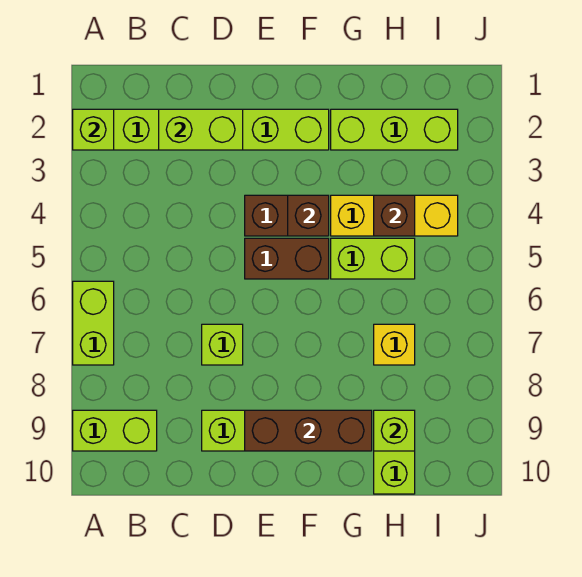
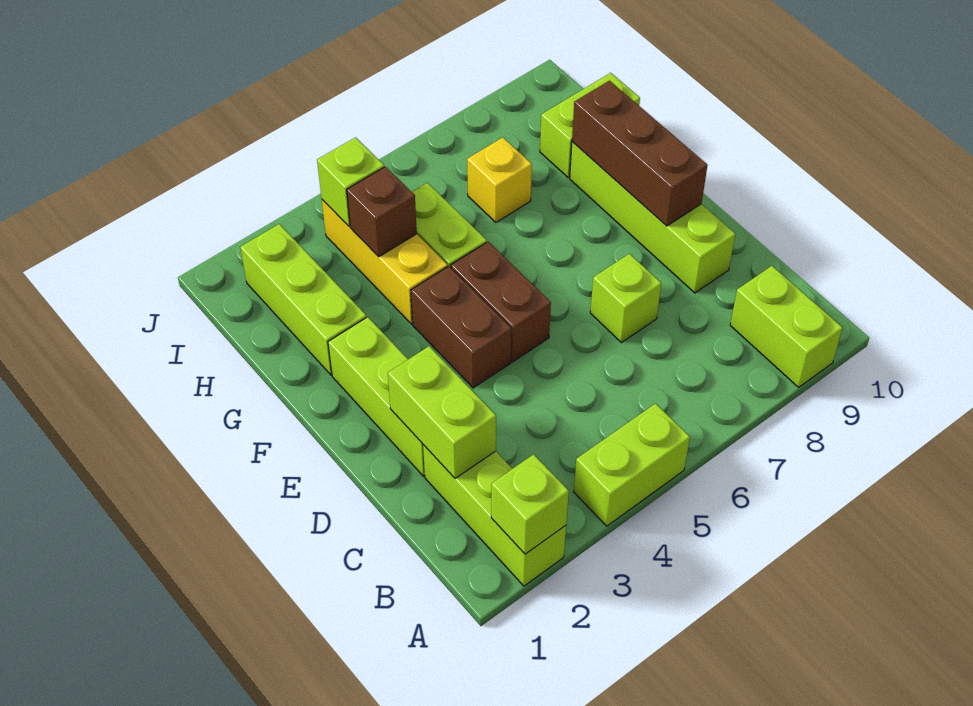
lime 1x2 brick [73,281,114,365] -> lime 1x2 brick moved to [574,404,690,526]
brown 1x1 brick [288,195,329,236] -> none
lime 1x1 brick [374,410,415,451] -> lime 1x1 brick moved to [317,137,384,226]

